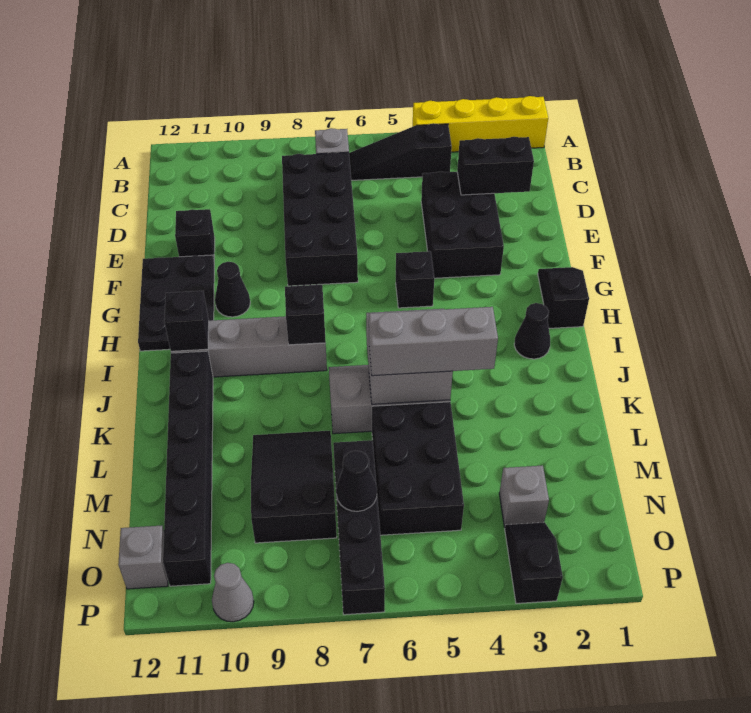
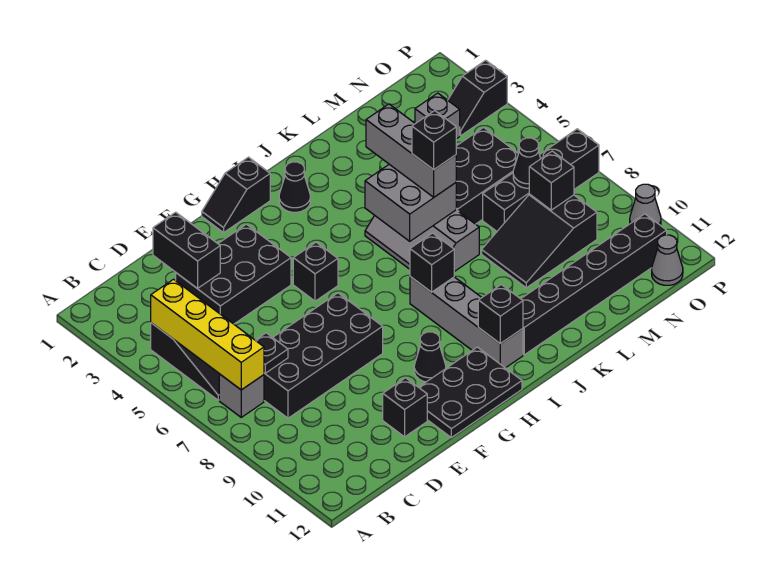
yellow 1x4 brick [413,96,548,152] -> yellow 1x4 brick moved to [151,279,264,390]
none -> black 1x1 plate [255,333,288,373]
none -> black 1x1 brick [412,111,456,170]
none -> black 1x1 brick [529,151,574,210]
grey 1x1 brick [118,526,168,589] -> grey 1x1 cone [652,235,683,285]

